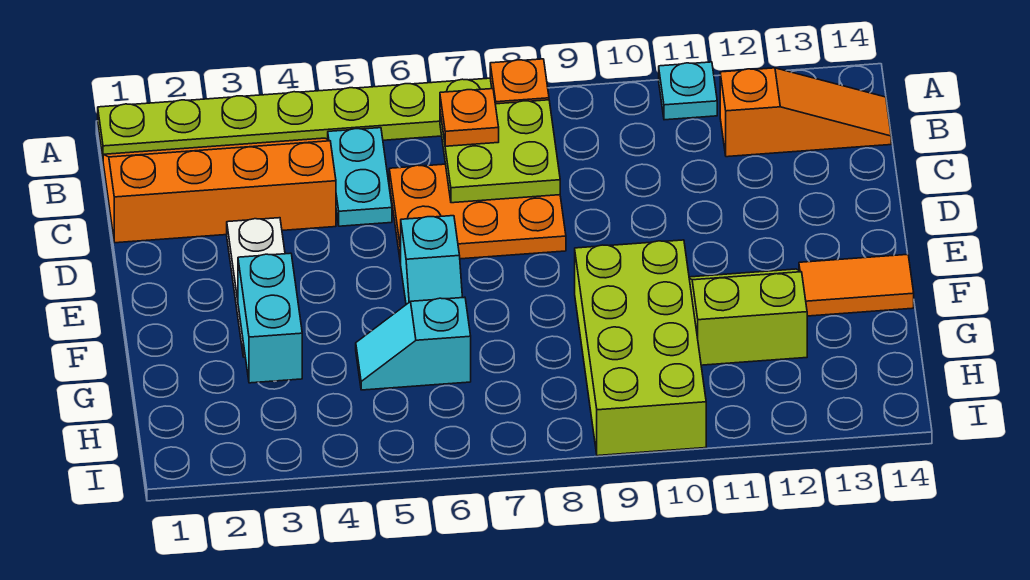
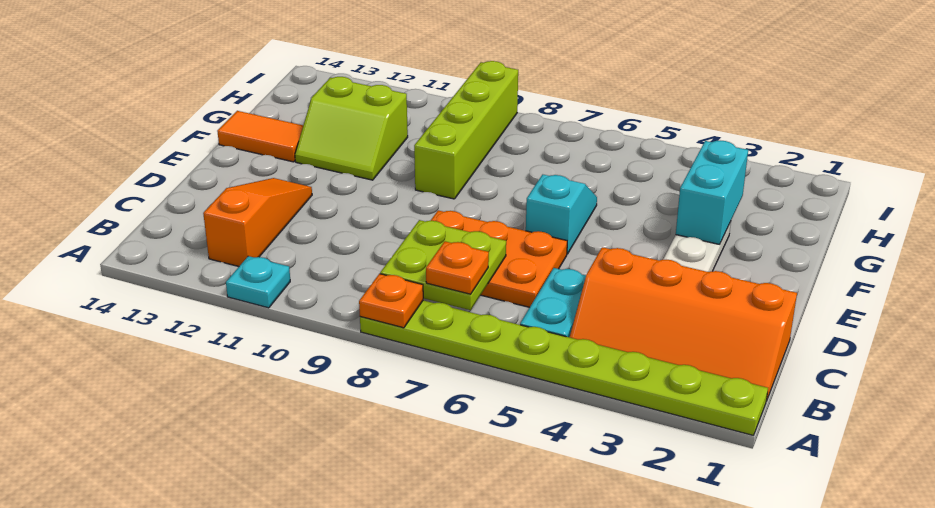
orange 1x3 slope [720,68,891,157] -> orange 1x3 slope turned to [203,178,312,267]
lime 2x4 brick [575,240,706,456] -> lime 1x4 brick [414,61,518,199]
cyan 1x2 slope [356,297,471,390] -> none

